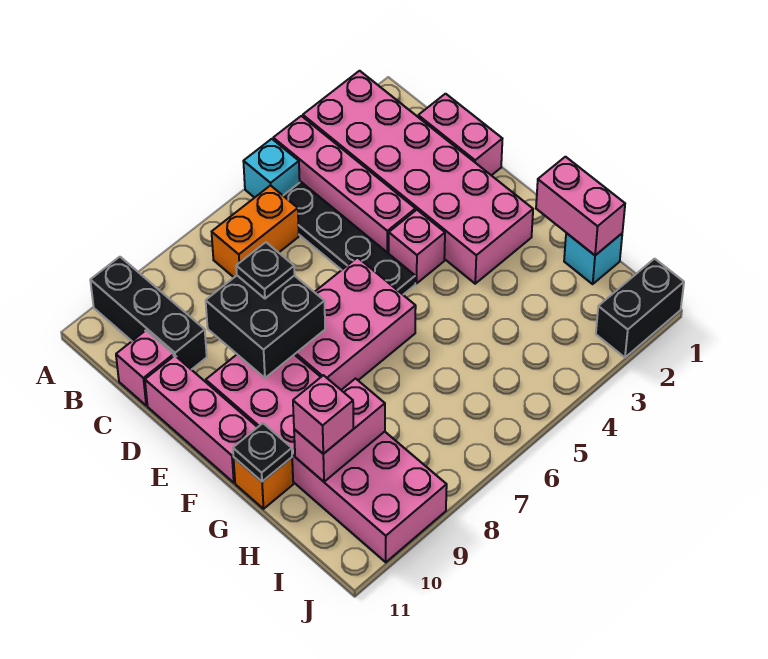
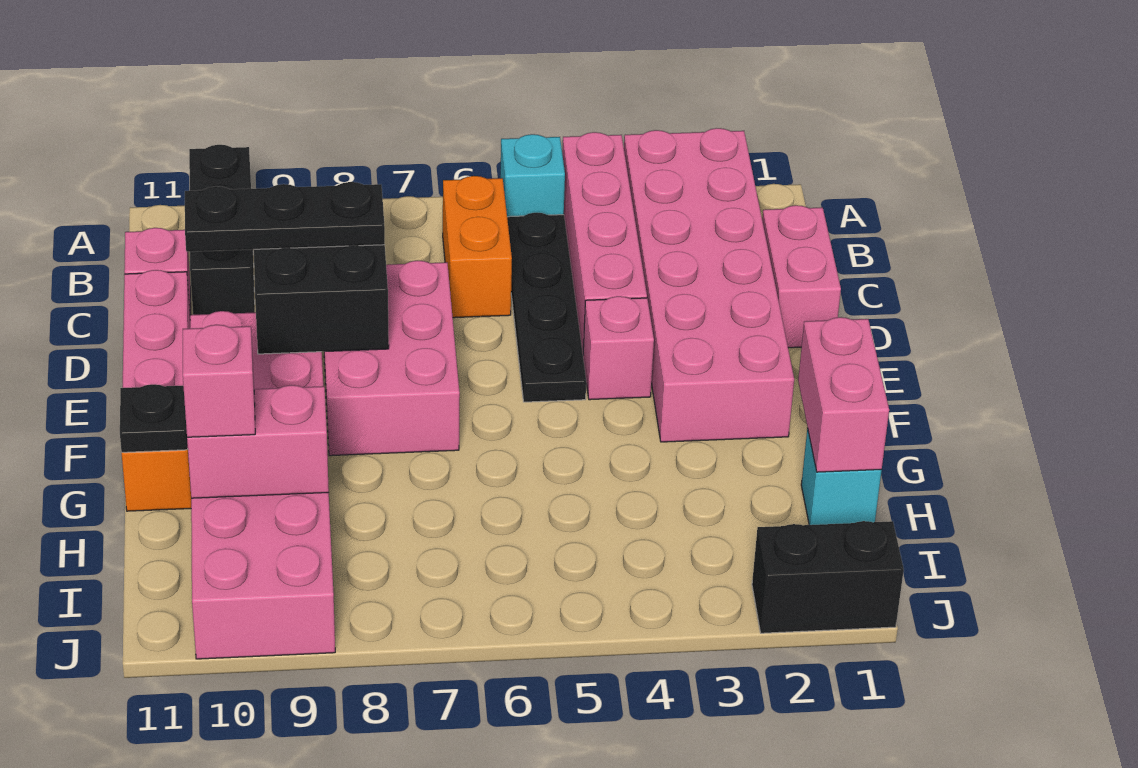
orange 1x2 brick [212,185,299,277] -> orange 1x2 brick turned to [443,176,512,318]
black 1x1 plate [236,242,295,299] -> black 1x3 plate [185,182,385,252]
pink 2x3 brick [294,258,416,390] -> pink 2x3 brick turned to [324,260,460,456]

